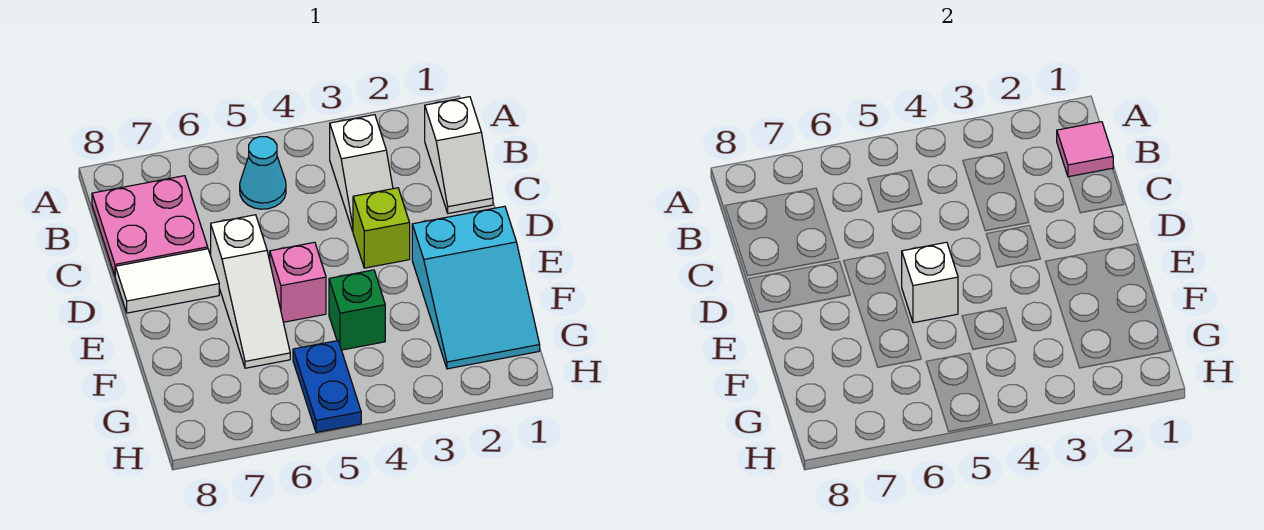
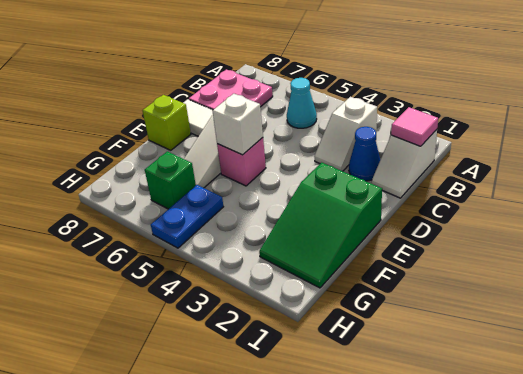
none -> blue 1x1 cone [349,127,380,181]
lime 1x1 brick [353,188,410,268] -> lime 1x1 brick moved to [143,95,191,150]
cyan 2x3 slope [412,206,540,369] -> green 2x3 slope [259,163,382,288]
green 1x1 brick [329,270,385,350] -> green 1x1 brick moved to [145,151,196,209]

